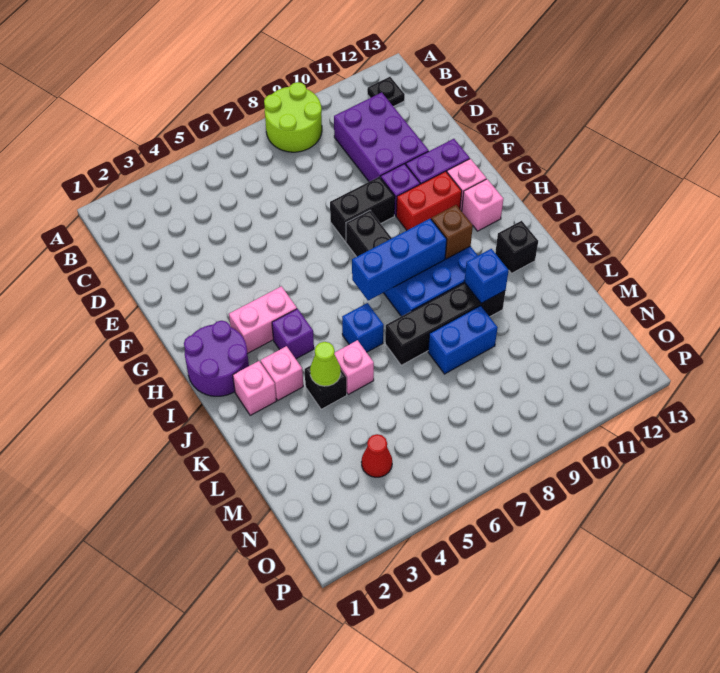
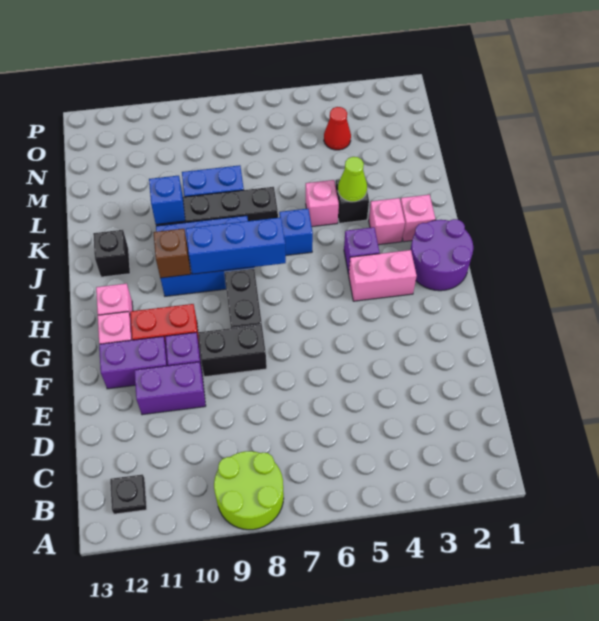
purple 2x3 brick [334,92,429,182] -> purple 1x2 brick [134,362,206,415]

